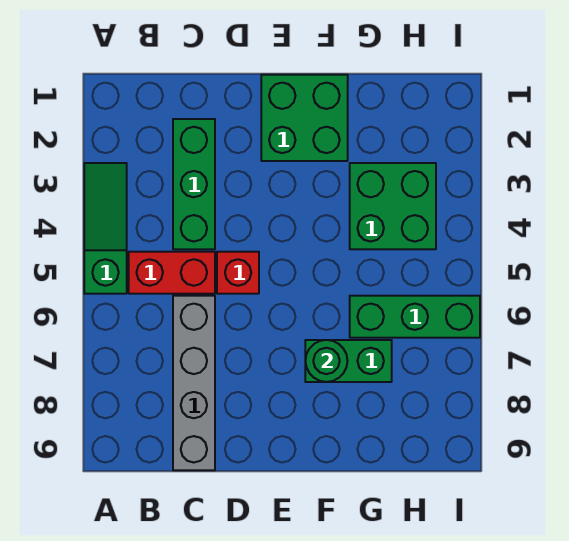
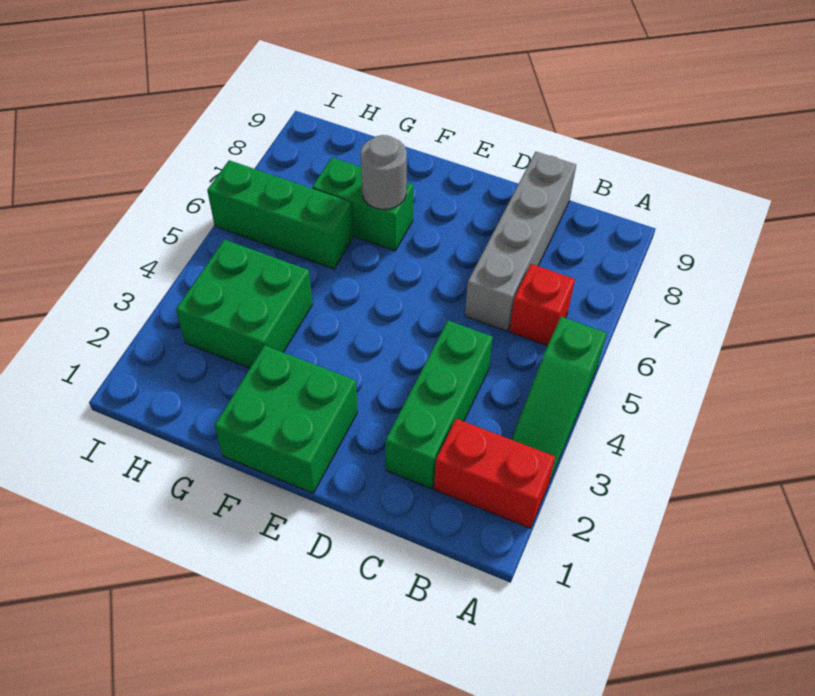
red 1x2 brick [129,252,215,294] -> red 1x2 brick moved to [434,419,555,528]
red 1x1 brick [217,252,259,294] -> red 1x1 brick moved to [509,264,575,346]
green 1x1 round brick [305,340,347,382] -> grey 1x1 round brick [361,135,407,209]

